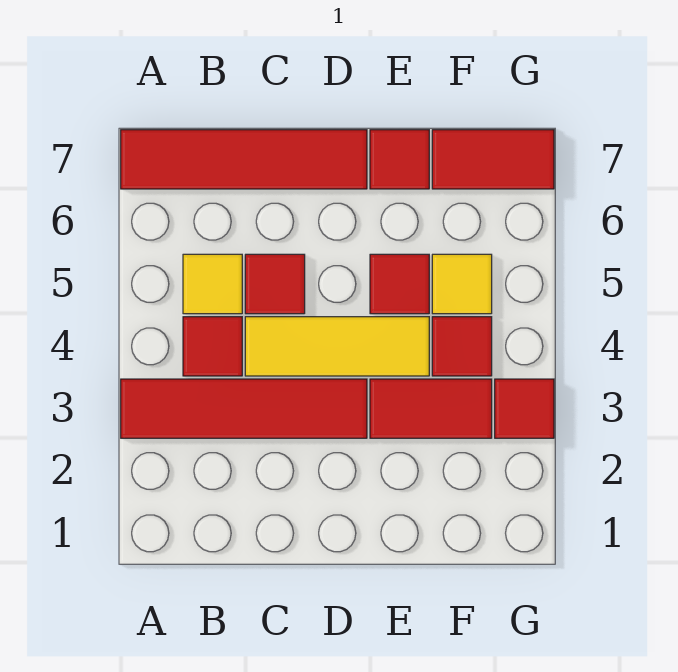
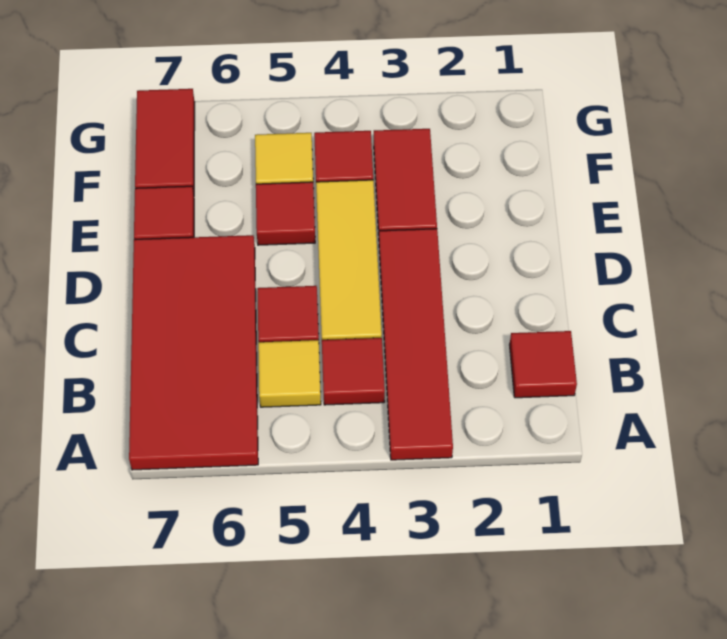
red 1x4 tile [121,130,367,189] -> red 2x4 tile [129,235,258,470]
red 1x1 tile [495,379,554,438] -> red 1x1 tile moved to [510,331,577,398]

